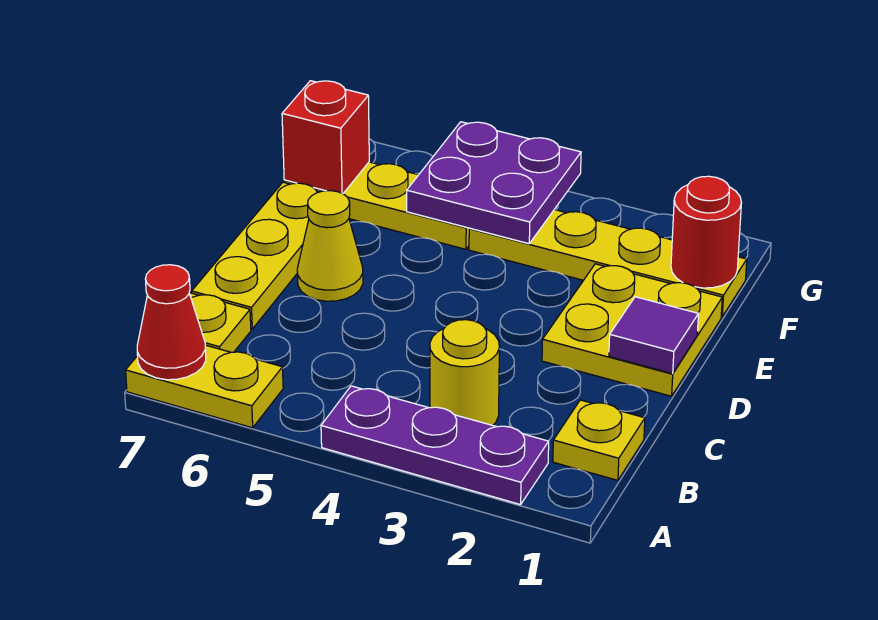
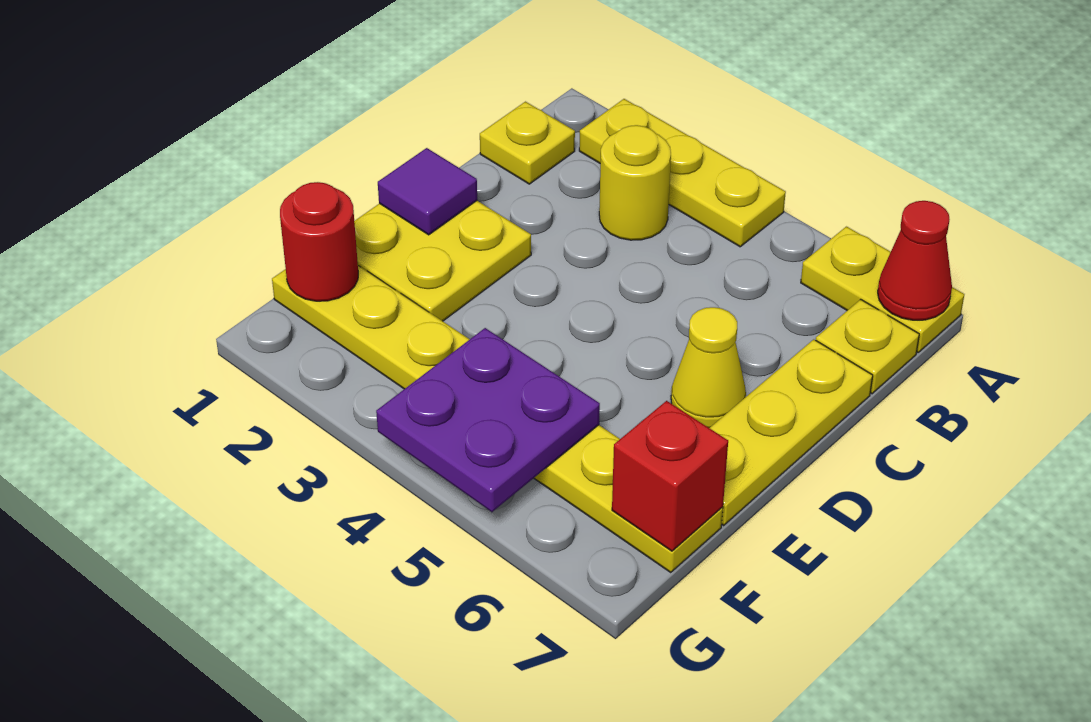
purple 1x3 plate [321,386,549,505] -> yellow 1x3 plate [579,99,786,247]

